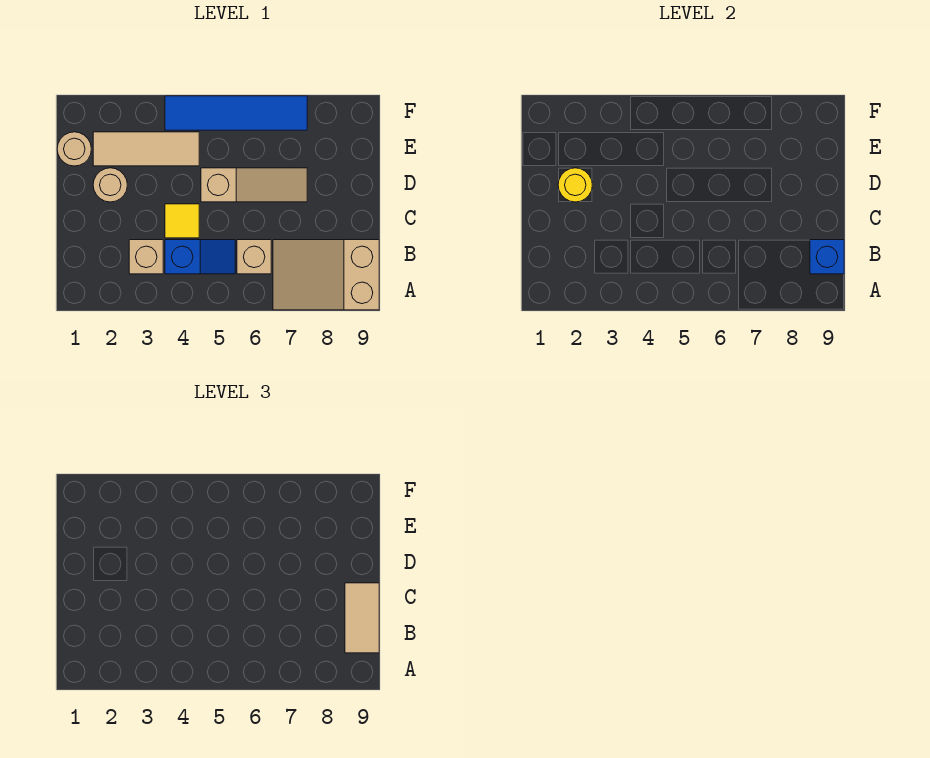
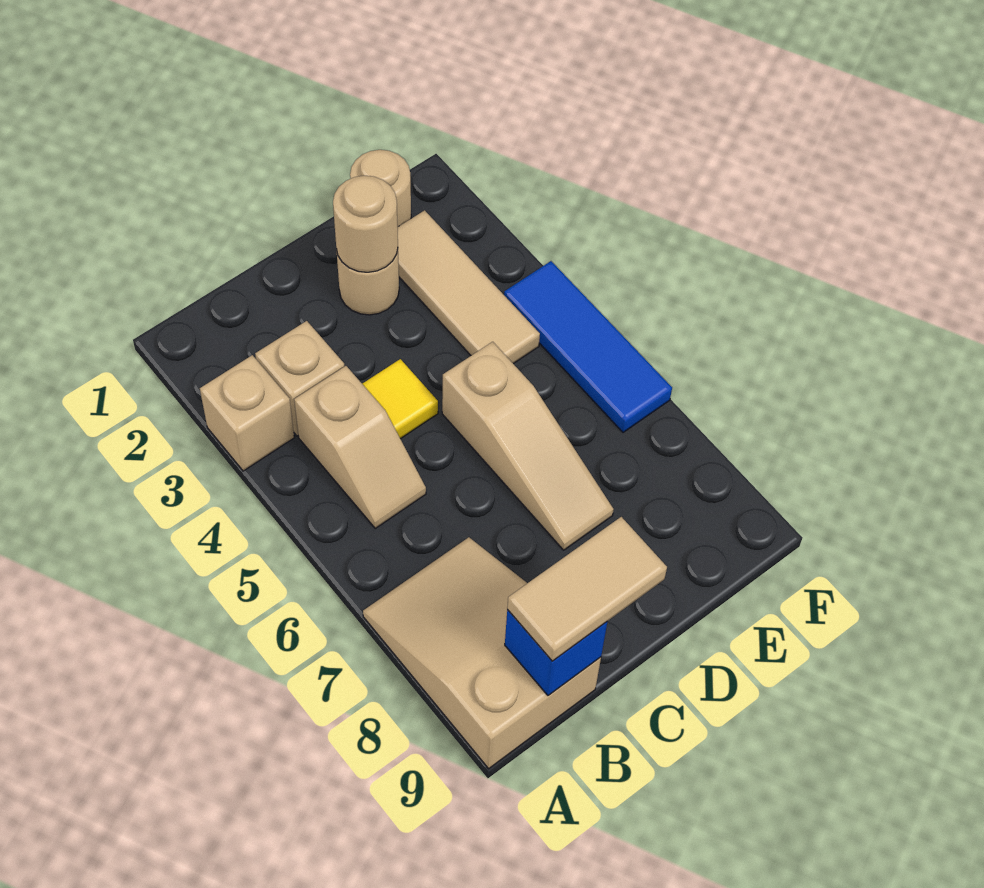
blue 1x2 slope [165,240,235,274] -> tan 1x2 slope [294,366,426,528]
tan 1x1 brick [237,240,271,274] -> tan 1x1 brick moved to [200,355,294,471]
yellow 1x1 round brick [558,168,592,202] -> tan 1x1 round brick [333,176,398,272]
blue 1x4 tile [165,96,307,130] -> blue 1x3 tile [504,261,672,432]

